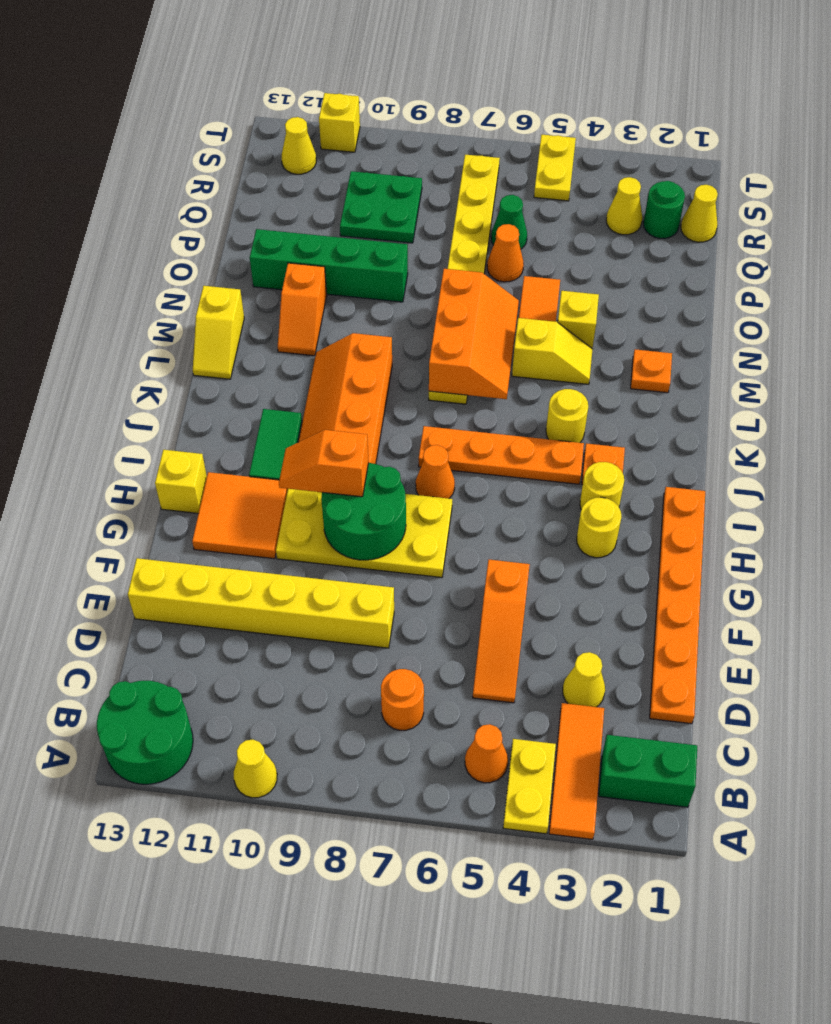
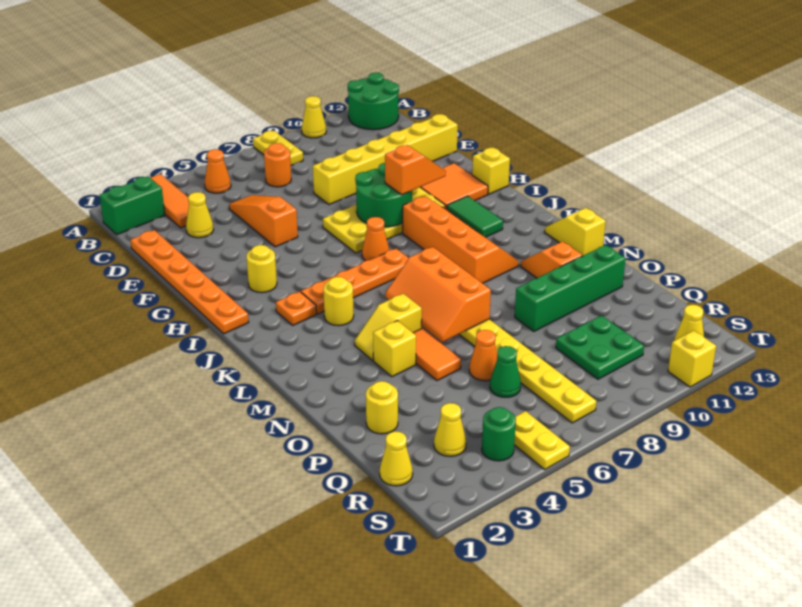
yellow 1x2 plate [503,739,556,834] -> yellow 1x2 plate moved to [253,131,303,165]
yellow 1x1 round brick [580,462,624,510] -> yellow 1x1 round brick moved to [366,381,398,434]
orange 1x1 plate [631,349,672,393] -> none
green 1x1 round brick [644,181,685,238] -> green 1x1 round brick moved to [482,407,516,461]

